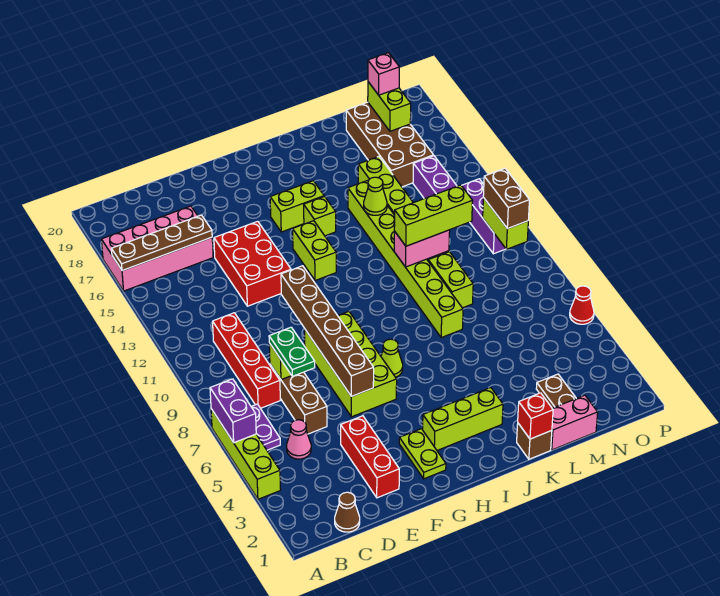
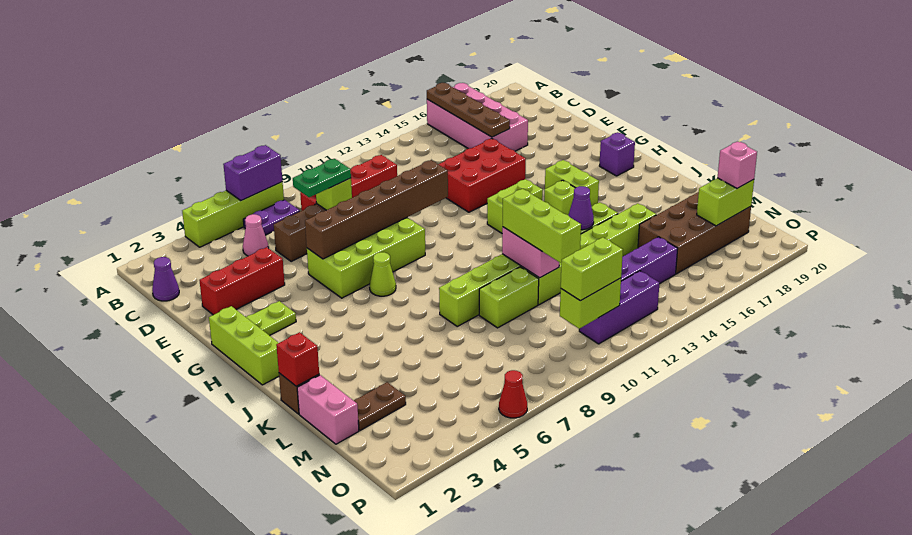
brown 1x1 cone [335,492,360,532] -> purple 1x1 cone [152,257,179,301]
lime 1x3 brick [423,388,503,450] -> lime 1x3 brick moved to [209,306,279,385]
none -> purple 1x1 brick [599,132,635,176]
lime 1x1 cone [364,177,387,215] -> purple 1x1 cone [568,186,594,230]
brown 1x2 brick [483,168,529,229] -> lime 1x2 brick [561,237,623,301]

